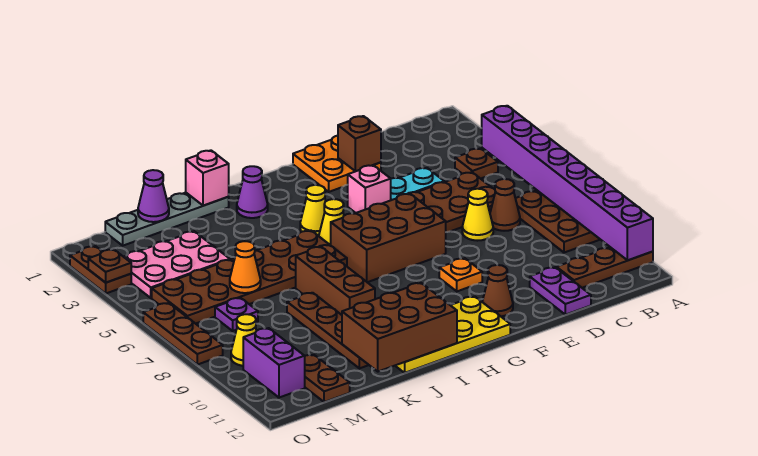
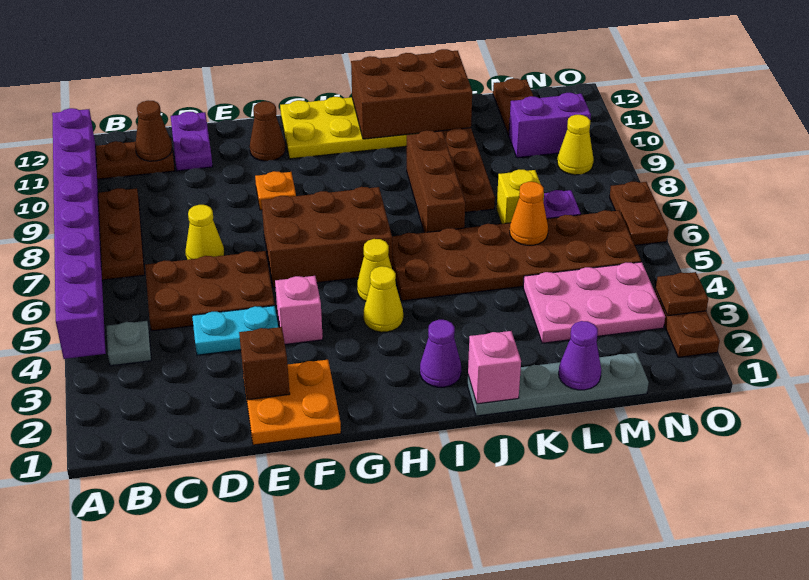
brown 1x1 plate [455,148,498,179] -> grey 1x1 plate [106,321,151,366]
brown 1x1 cone [490,179,520,231] -> brown 1x1 cone moved to [135,100,172,161]
none -> yellow 1x1 brick [497,170,544,224]
purple 1x2 brick [243,328,305,398] -> purple 1x2 brick turned to [509,93,591,158]
brown 1x3 plate [143,303,223,365] -> brown 1x2 plate [610,182,669,245]

